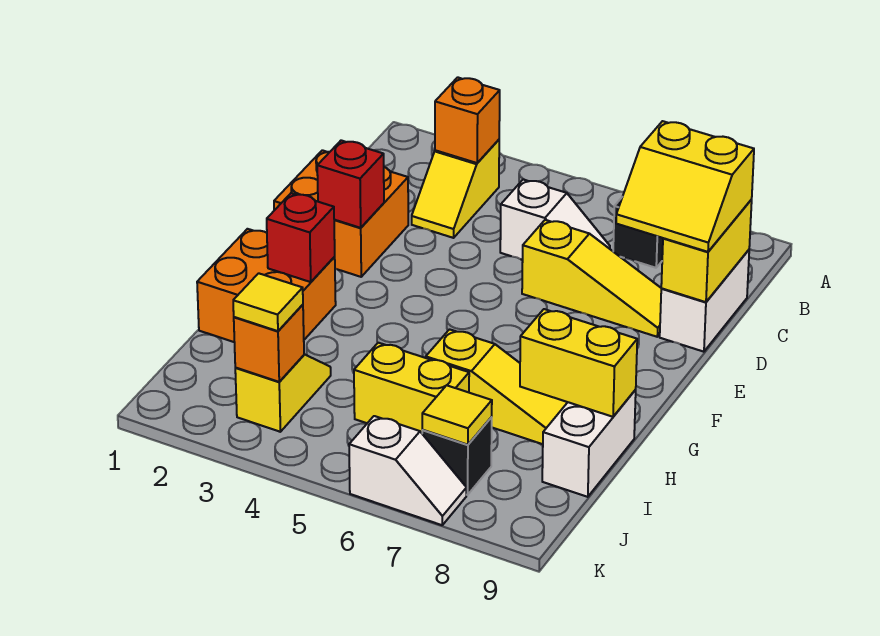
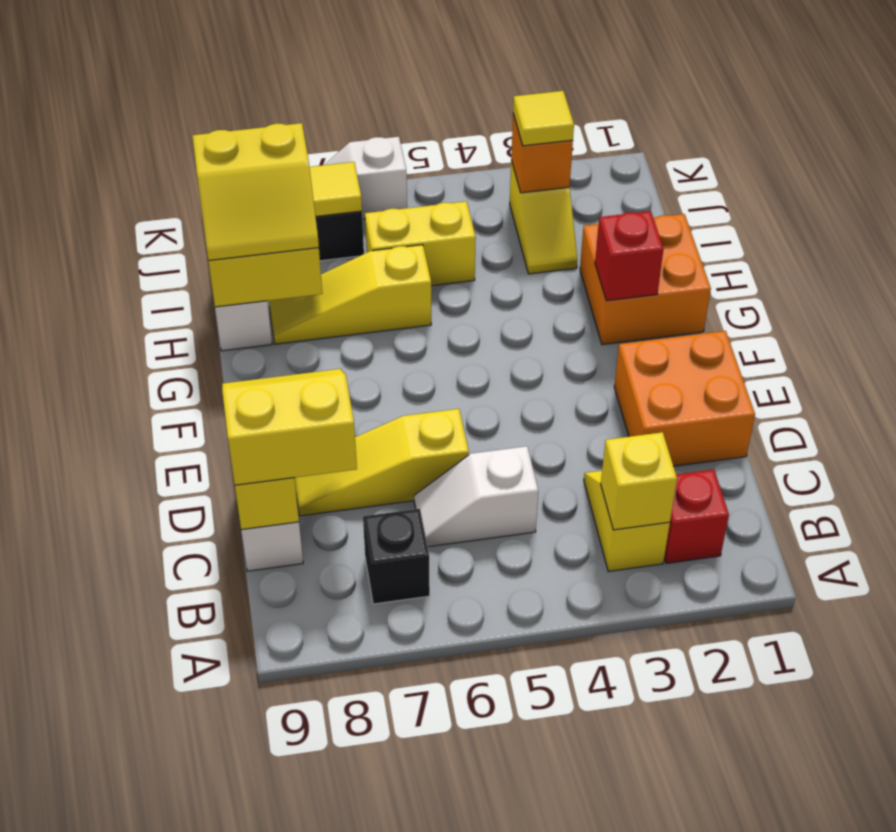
orange 1x1 brick [435,77,500,163] -> yellow 1x1 brick [600,432,677,530]
red 1x1 brick [317,140,384,228] -> red 1x1 brick moved to [664,469,729,563]
none -> yellow 2x2 slope [192,123,319,261]

